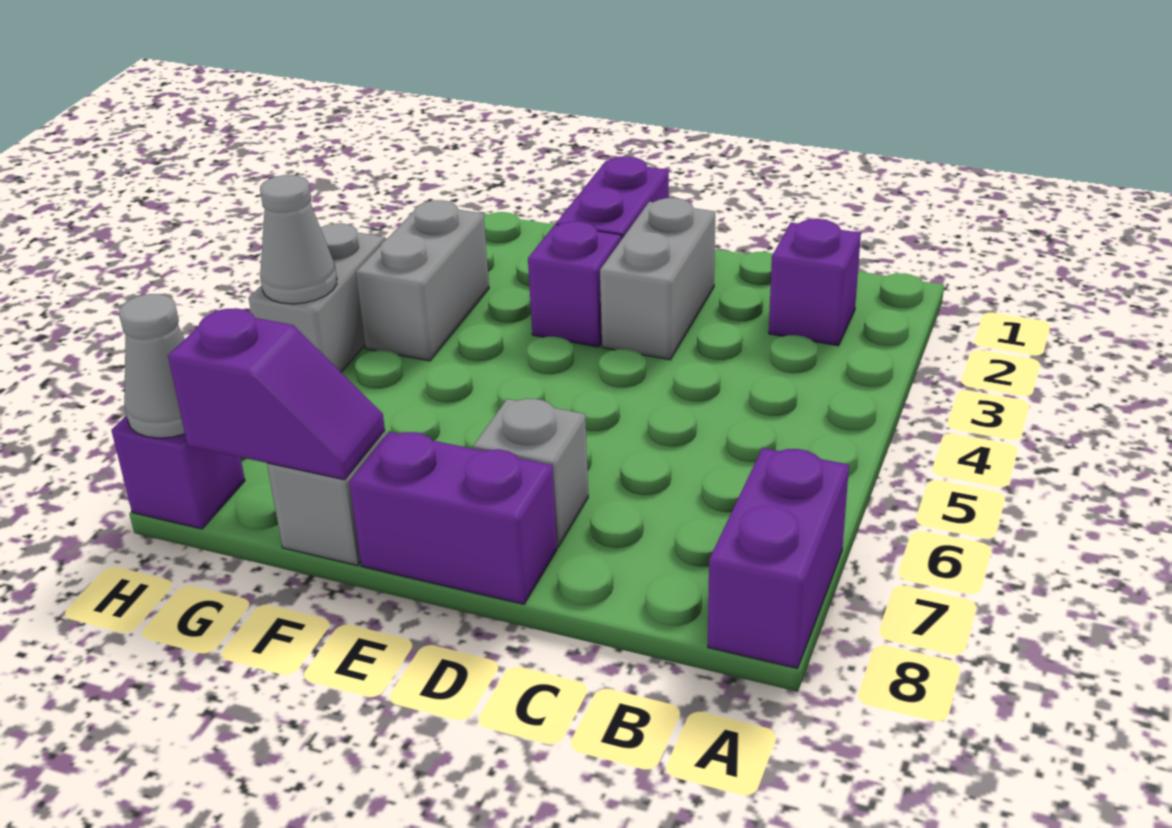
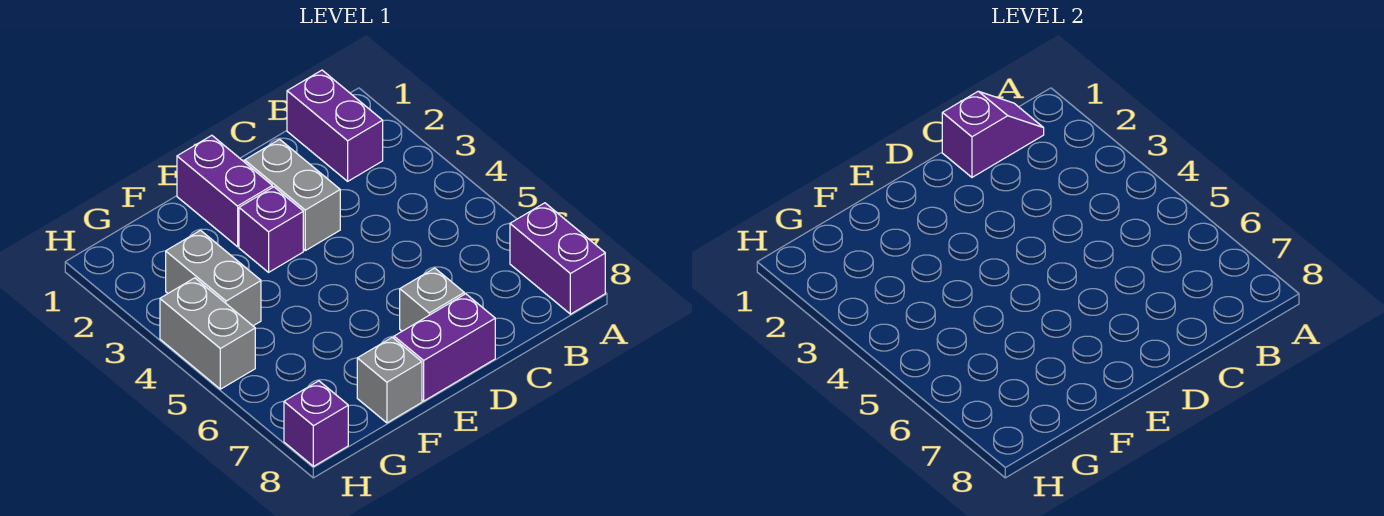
purple 1x1 brick [769,219,861,346] -> purple 1x2 brick [287,70,383,181]
purple 1x2 slope [168,308,385,480] -> purple 1x2 slope moved to [942,91,1044,177]
grey 1x1 cone [260,175,337,304] -> none
grey 1x1 cone [119,294,185,438] -> none

